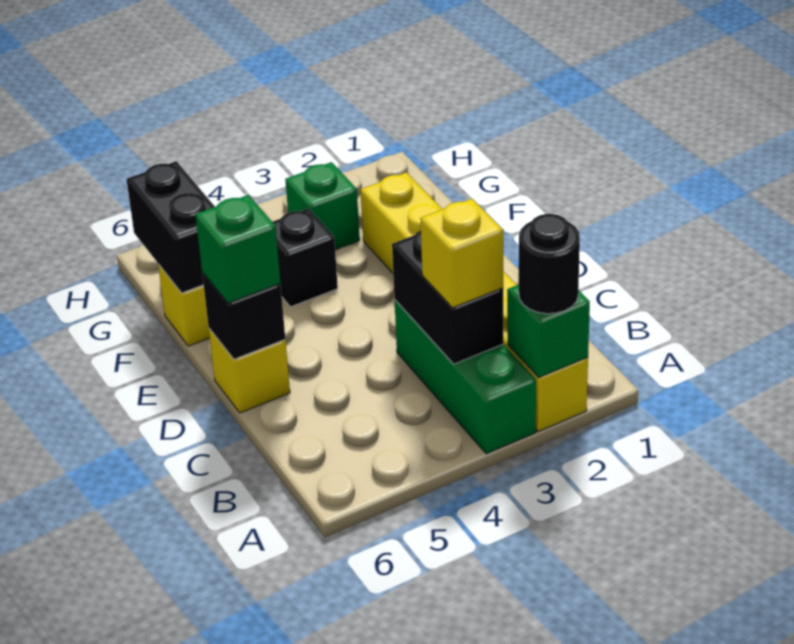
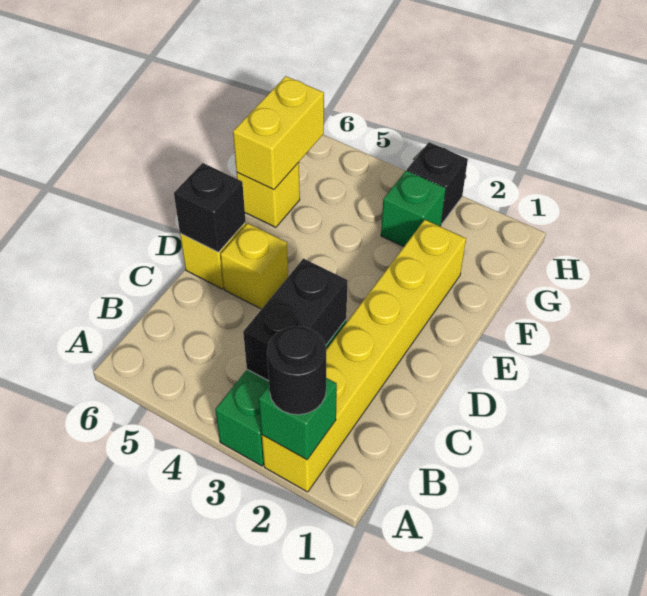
yellow 1x1 brick [420,199,503,308] -> yellow 1x1 brick moved to [221,223,288,309]
green 1x1 brick [195,195,280,303] -> none
black 1x1 brick [273,208,338,307] -> black 1x1 brick moved to [407,142,468,224]
black 1x2 brick [127,161,215,293] -> yellow 1x2 brick [233,76,324,190]

